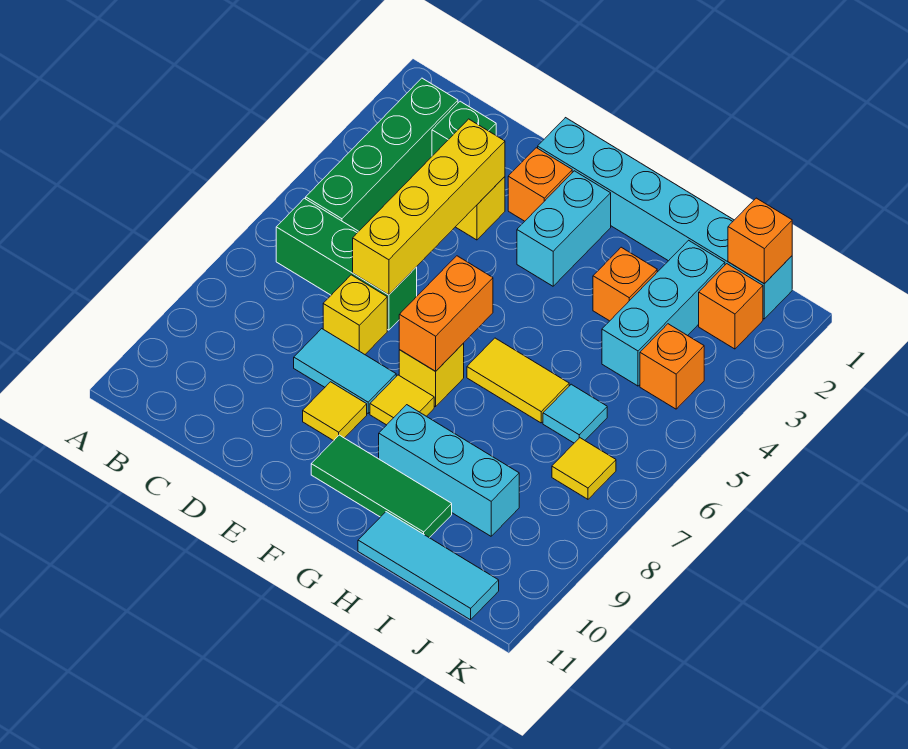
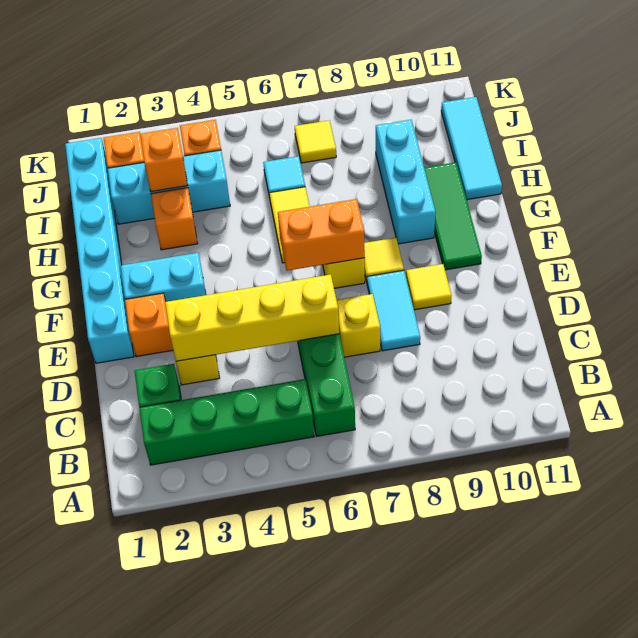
orange 1x1 brick [728,198,792,284] -> orange 1x1 brick moved to [140,128,187,192]

